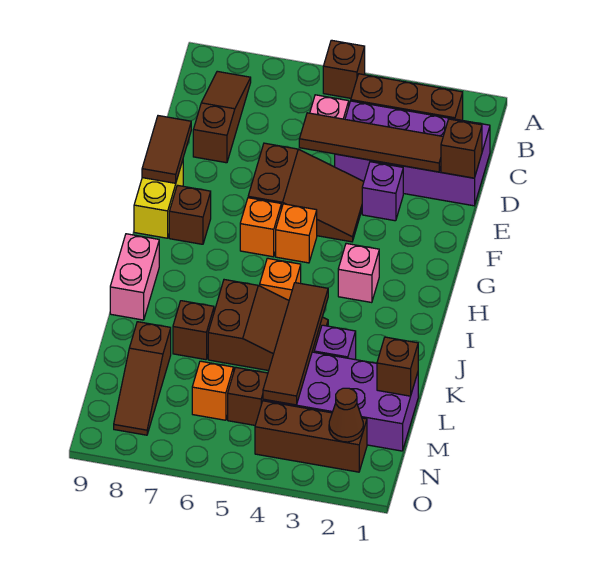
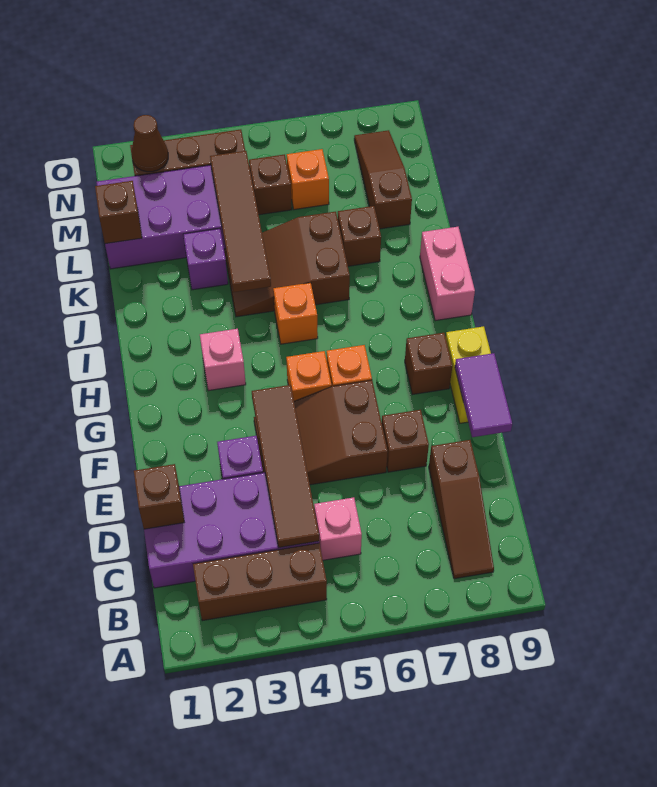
brown 1x1 brick [323,40,365,98] -> brown 1x1 brick moved to [382,410,429,472]
brown 1x4 tile [299,113,443,172] -> brown 1x4 tile turned to [252,385,319,548]
brown 1x2 tile [142,116,191,183] -> purple 1x2 tile [455,353,512,437]

